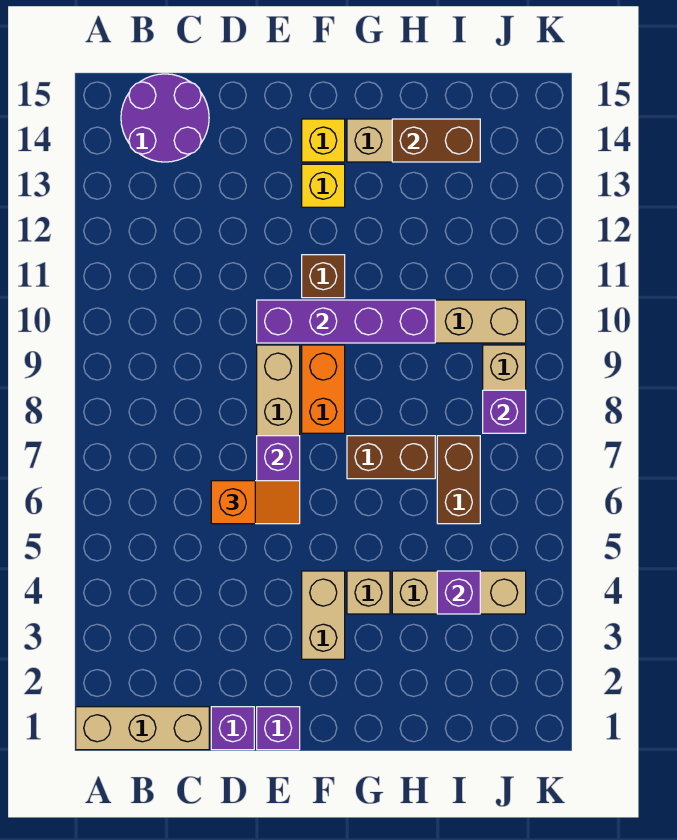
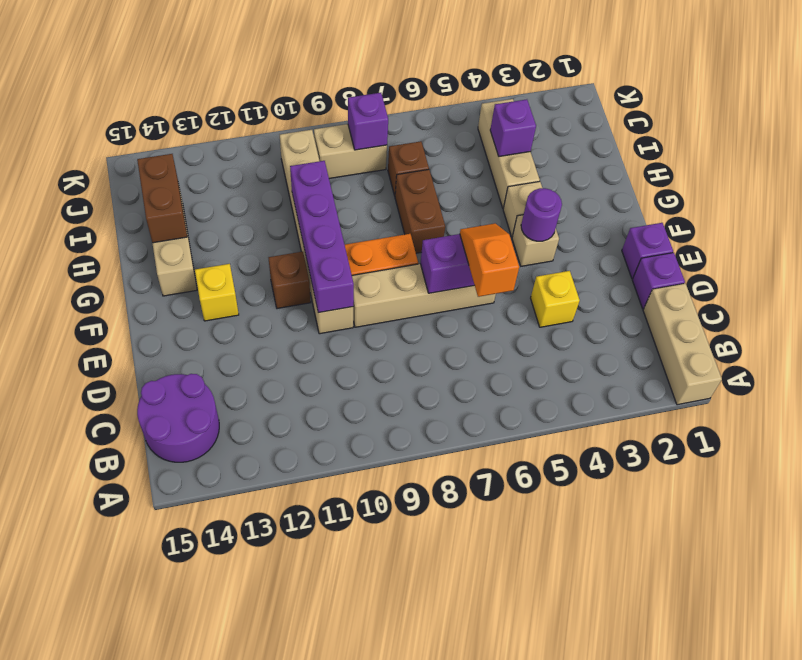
tan 1x2 brick [302,571,345,659] -> tan 1x1 brick [512,215,559,266]
none -> purple 1x1 round brick [521,188,562,241]
yellow 1x1 brick [302,119,345,162] -> yellow 1x1 brick moved to [531,271,580,327]
brown 1x2 brick [437,436,480,524] -> brown 1x1 brick [388,141,429,196]

